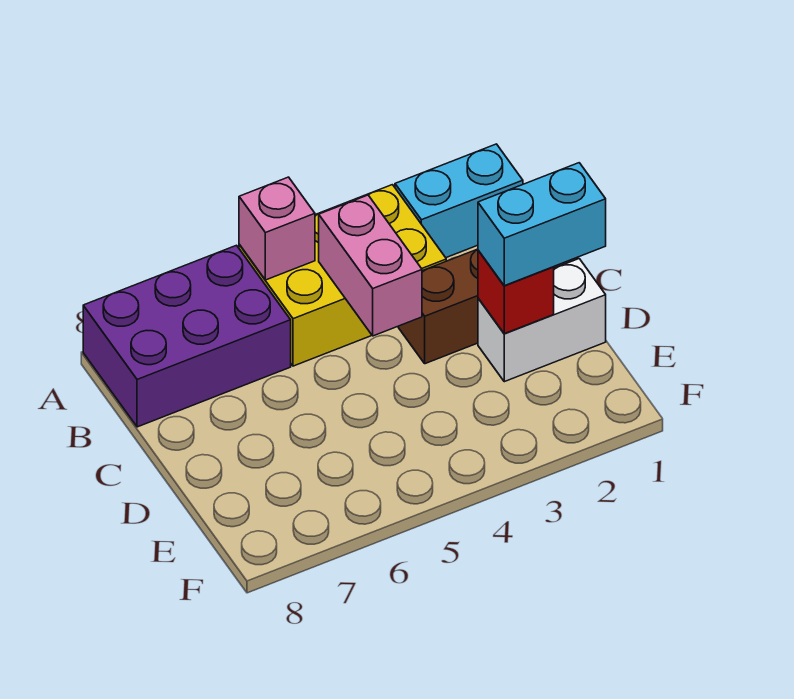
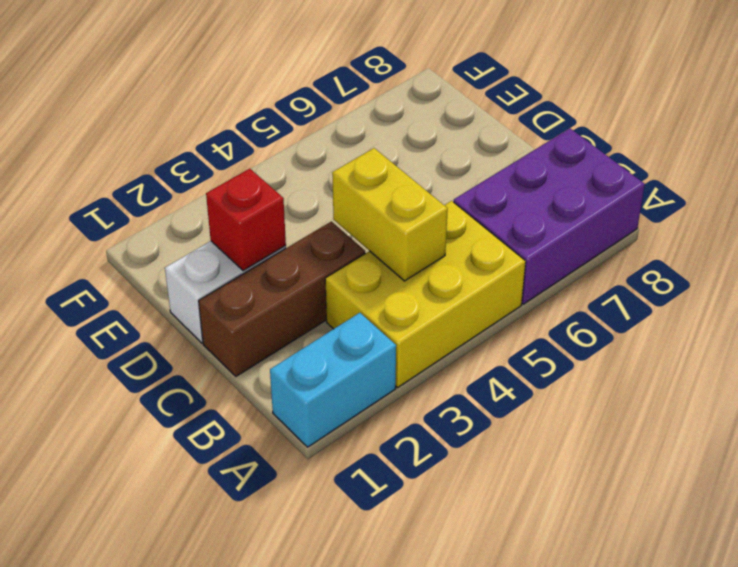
pink 1x1 brick [239,177,315,280] -> none
pink 1x2 brick [319,195,422,336] -> yellow 1x2 brick [332,148,448,281]
cyan 1x2 brick [478,163,606,286] -> none

